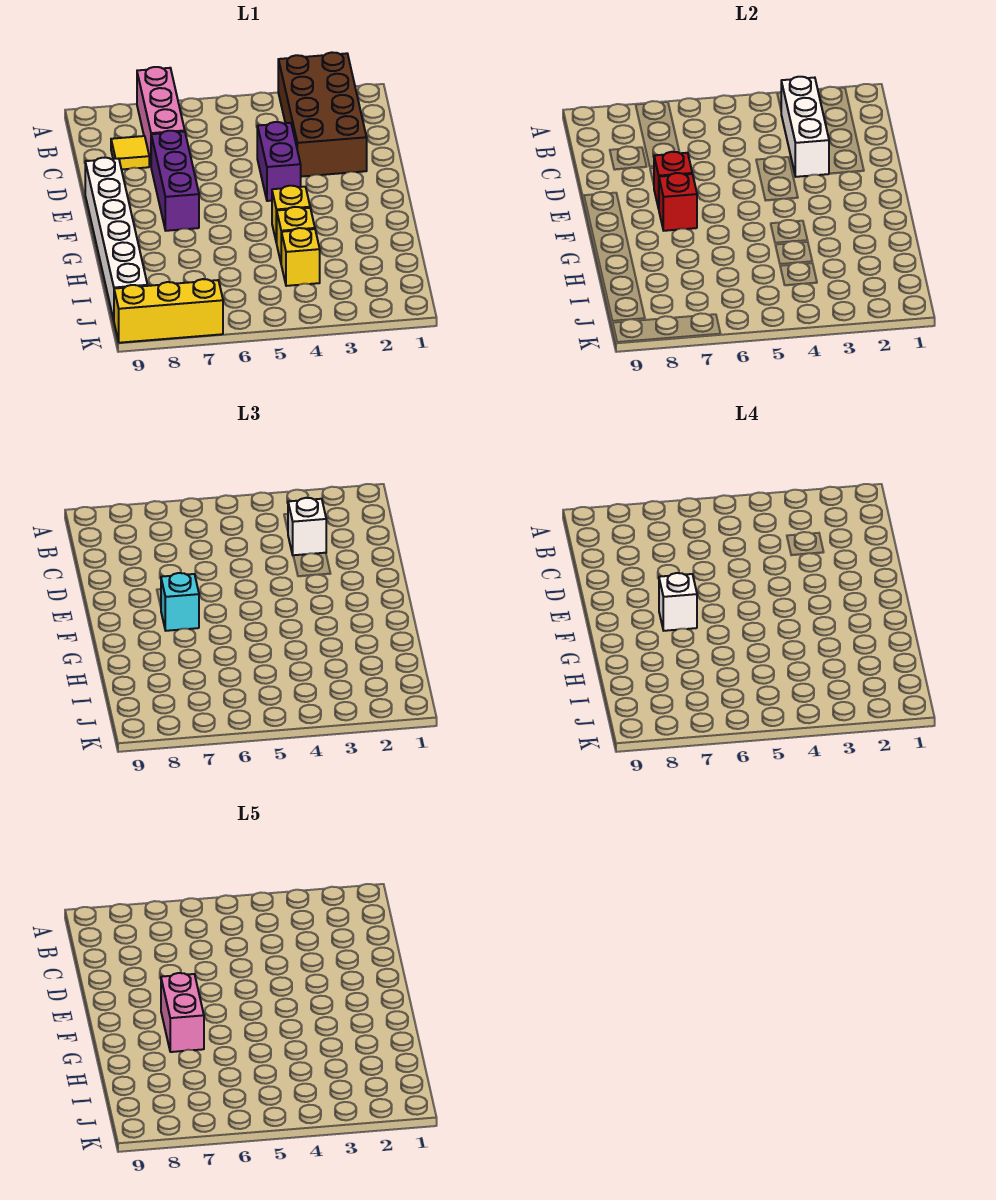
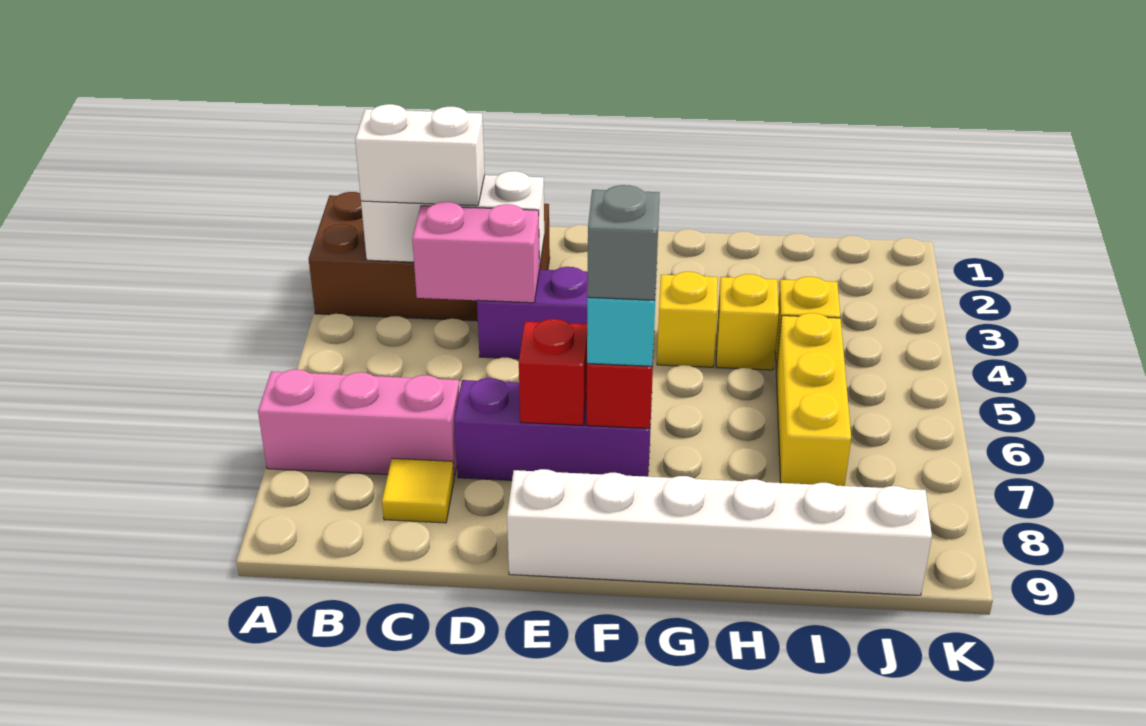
white 1x1 brick [288,498,326,555] -> white 1x2 brick [355,104,485,206]
white 1x1 brick [659,573,697,631] -> grey 1x1 brick [587,185,660,300]
pink 1x2 brick [161,973,204,1052] -> pink 1x2 brick moved to [412,202,540,303]
yellow 1x3 brick [114,279,223,343] -> yellow 1x3 brick moved to [776,313,851,486]

